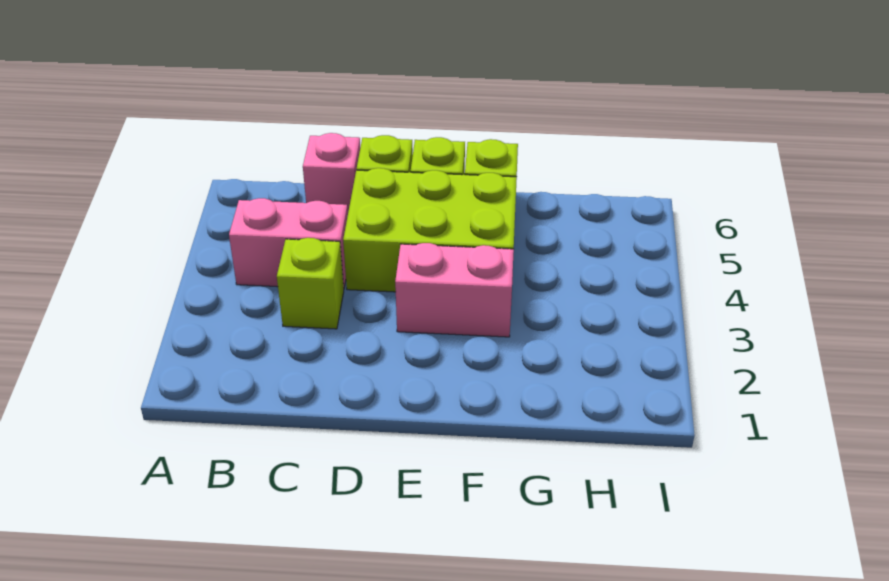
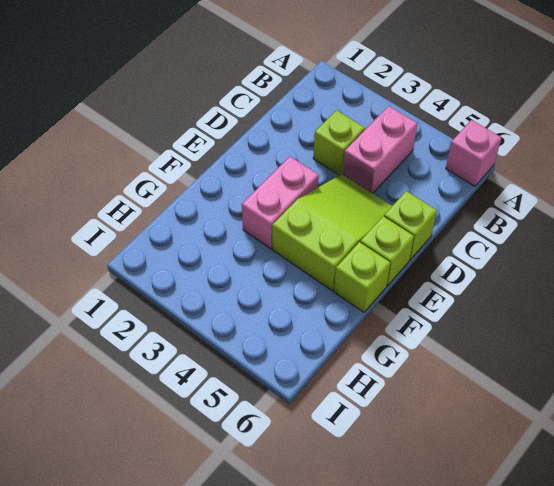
pink 1x1 brick [303,133,360,211] -> pink 1x1 brick moved to [446,120,502,186]
lime 2x3 brick [343,168,517,292] -> lime 2x3 slope [272,174,392,291]

